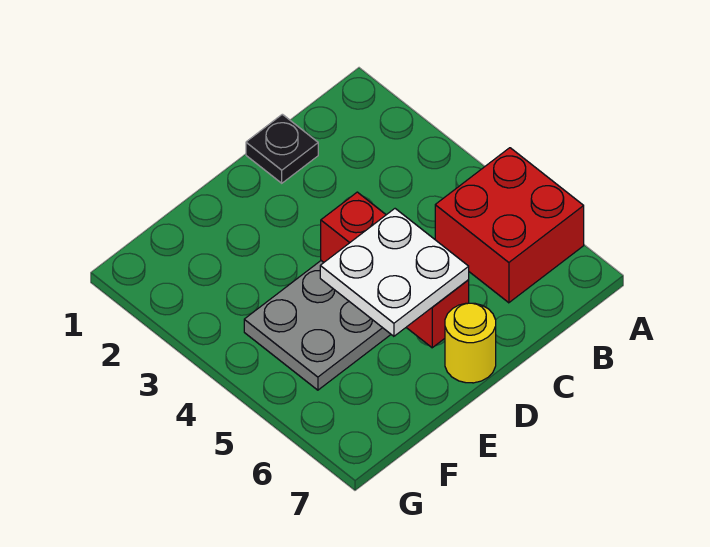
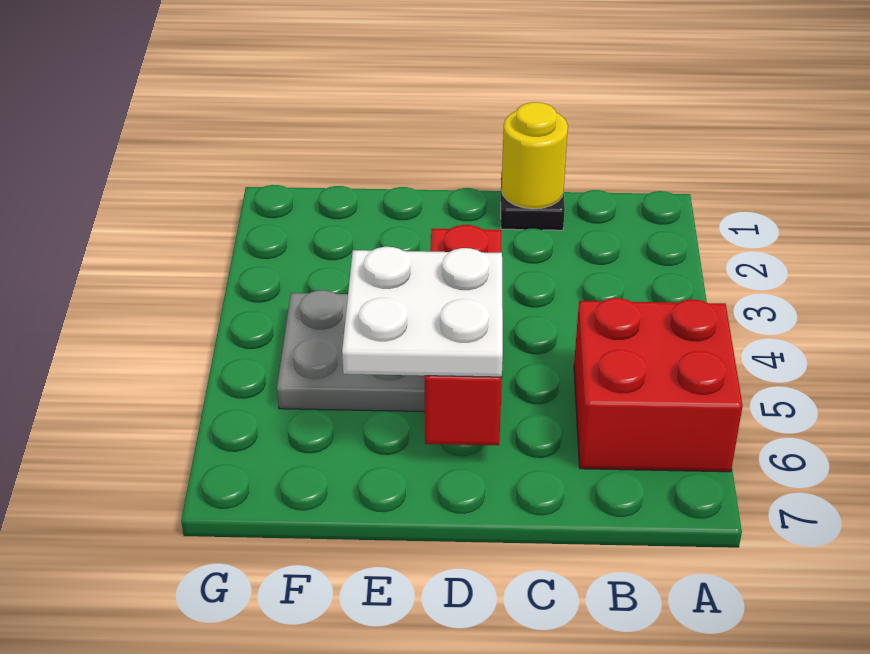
yellow 1x1 round brick [445,303,496,383] -> yellow 1x1 round brick moved to [501,102,568,209]

